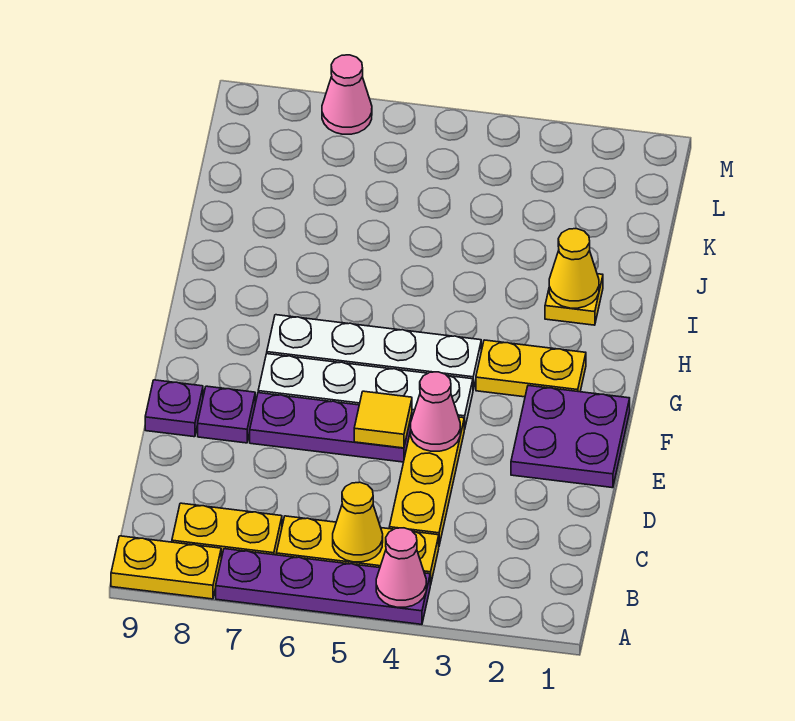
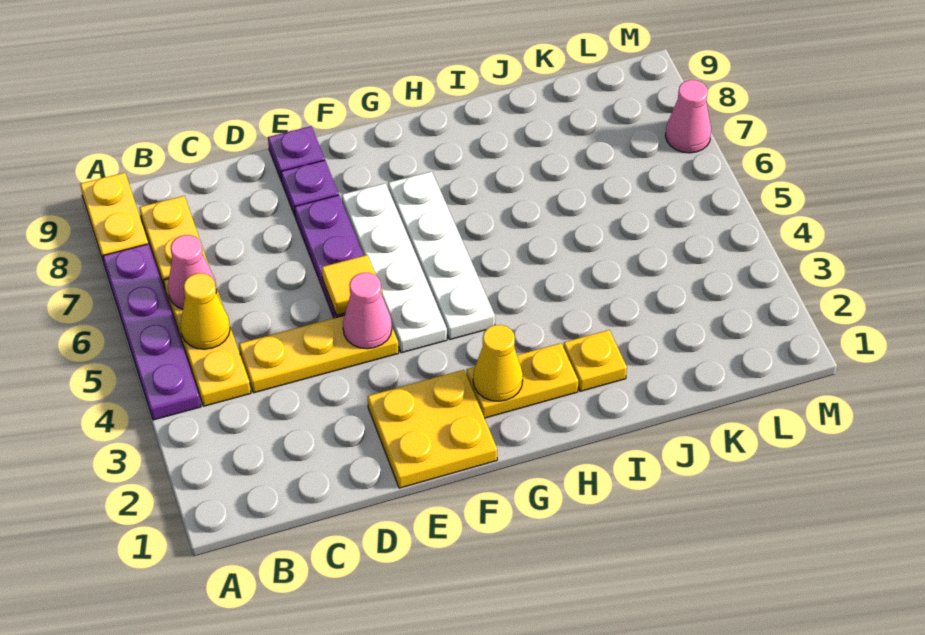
pink 1x1 cone [376,528,426,607] -> pink 1x1 cone moved to [168,235,217,309]
purple 2x2 plate [511,386,630,488] -> yellow 2x2 plate [368,370,497,488]
yellow 1x2 plate [476,340,586,397] -> yellow 1x2 plate turned to [466,343,578,418]
yellow 1x1 cone [549,229,599,308] -> yellow 1x1 cone moved to [473,325,523,401]

